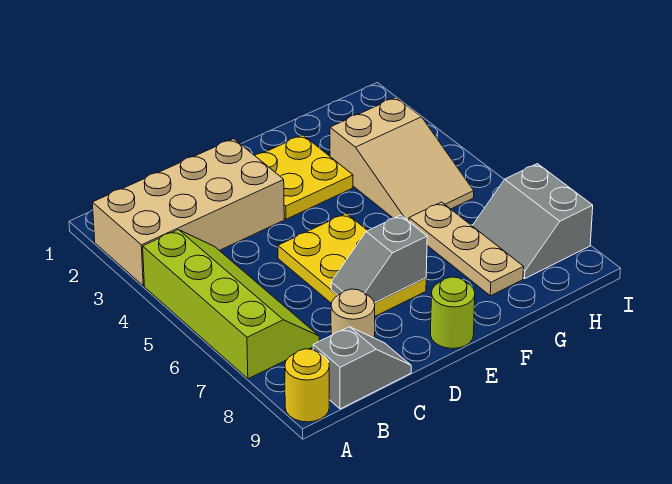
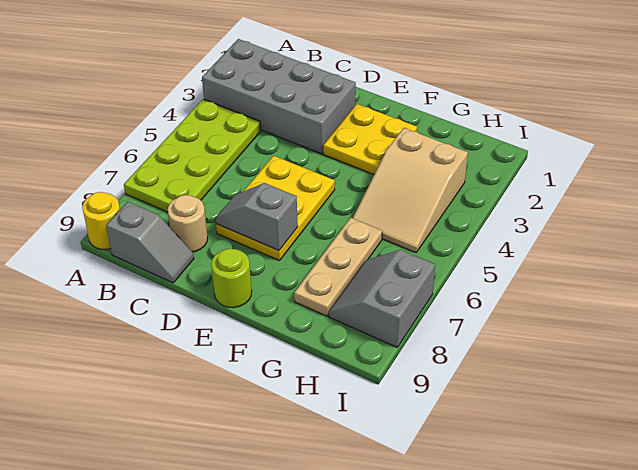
tan 2x4 brick [92,139,284,286] -> grey 2x4 brick [202,39,356,154]
lime 2x4 slope [143,230,319,379] -> lime 2x4 plate [124,99,261,212]

